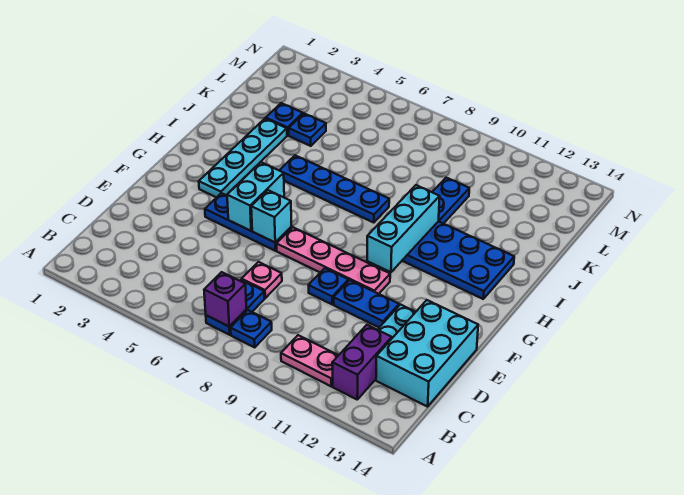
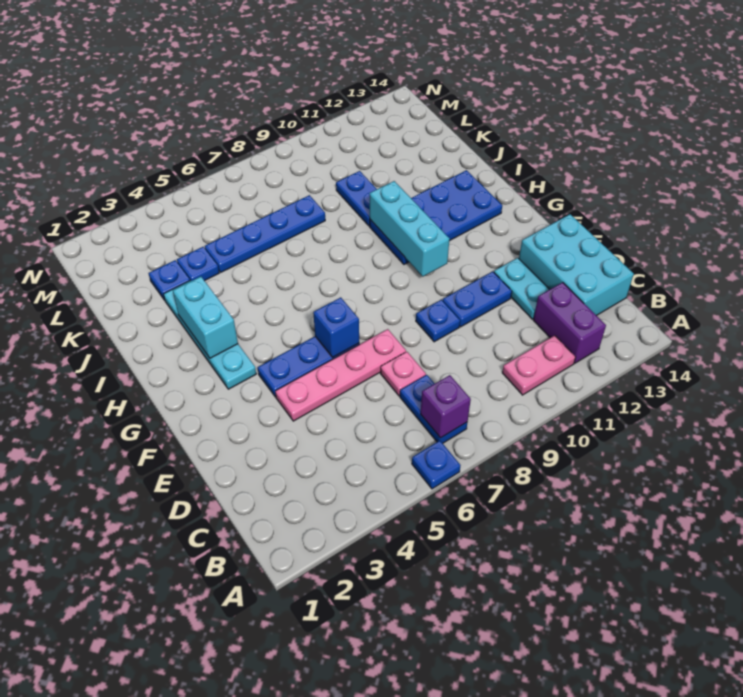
blue 1x1 plate [231,310,272,347] -> blue 1x1 plate moved to [412,441,461,489]
cyan 1x2 brick [227,162,284,231] -> cyan 1x2 brick moved to [173,277,238,358]
cyan 1x1 brick [251,190,291,242] -> blue 1x1 brick [313,297,359,358]
pink 1x4 plate [277,227,390,294] -> pink 1x4 plate moved to [275,329,406,421]
blue 1x4 plate [279,155,389,223] -> blue 1x4 plate moved to [205,195,325,272]

